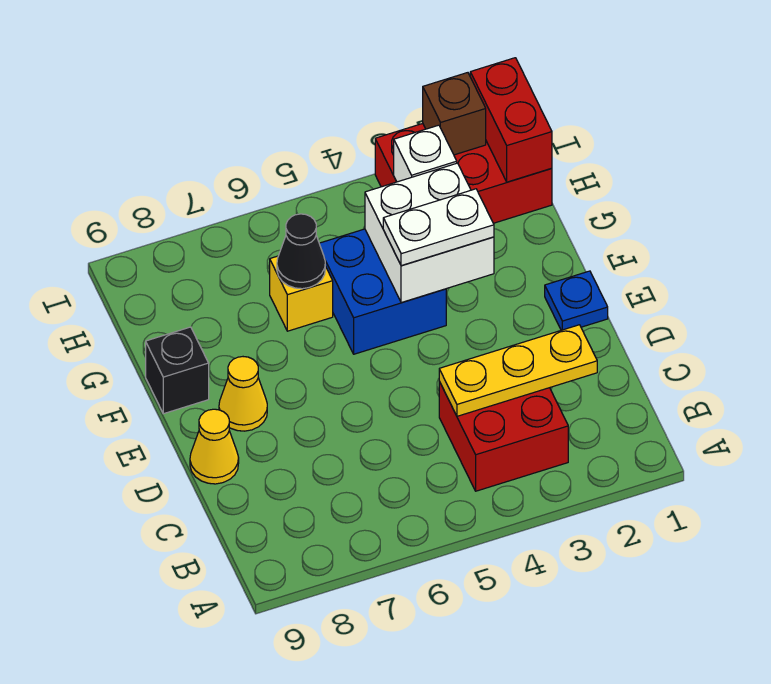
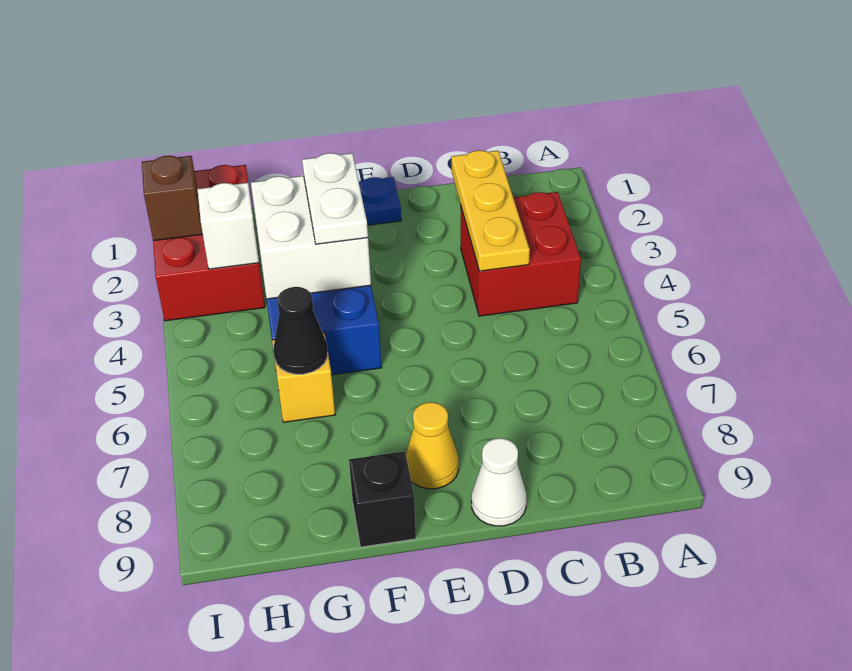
yellow 1x1 cone [190,409,239,484] -> white 1x1 cone [471,438,527,526]
red 1x2 brick [470,58,552,182] -> none

